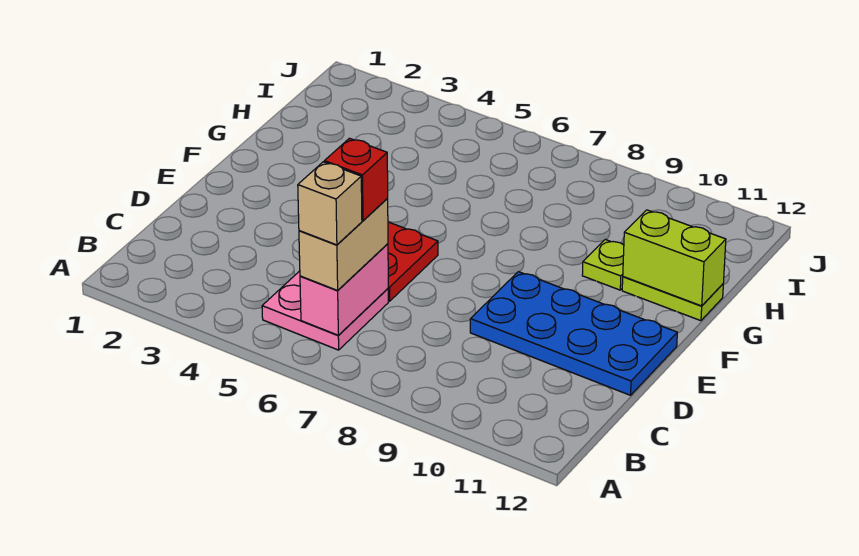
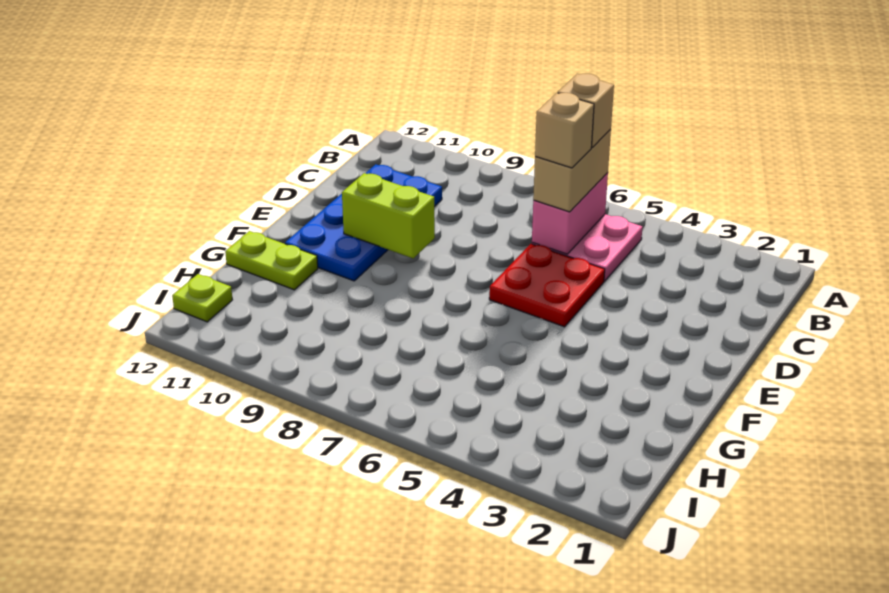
red 1x1 brick [324,138,388,221] -> tan 1x1 brick [535,93,594,168]
blue 2x4 plate [470,272,677,395] -> blue 2x4 plate turned to [285,164,442,281]
lime 1x1 plate [582,239,624,290] -> lime 1x1 plate moved to [172,274,232,322]
lime 1x2 brick [623,210,726,306] -> lime 1x2 brick moved to [342,173,435,258]

